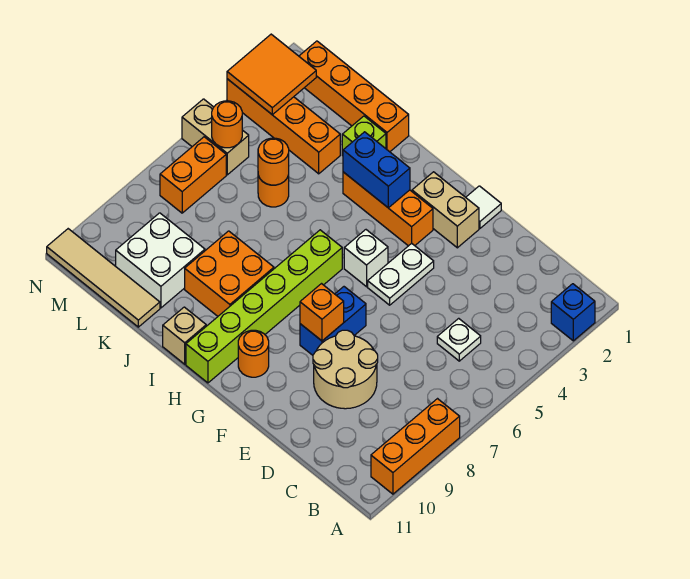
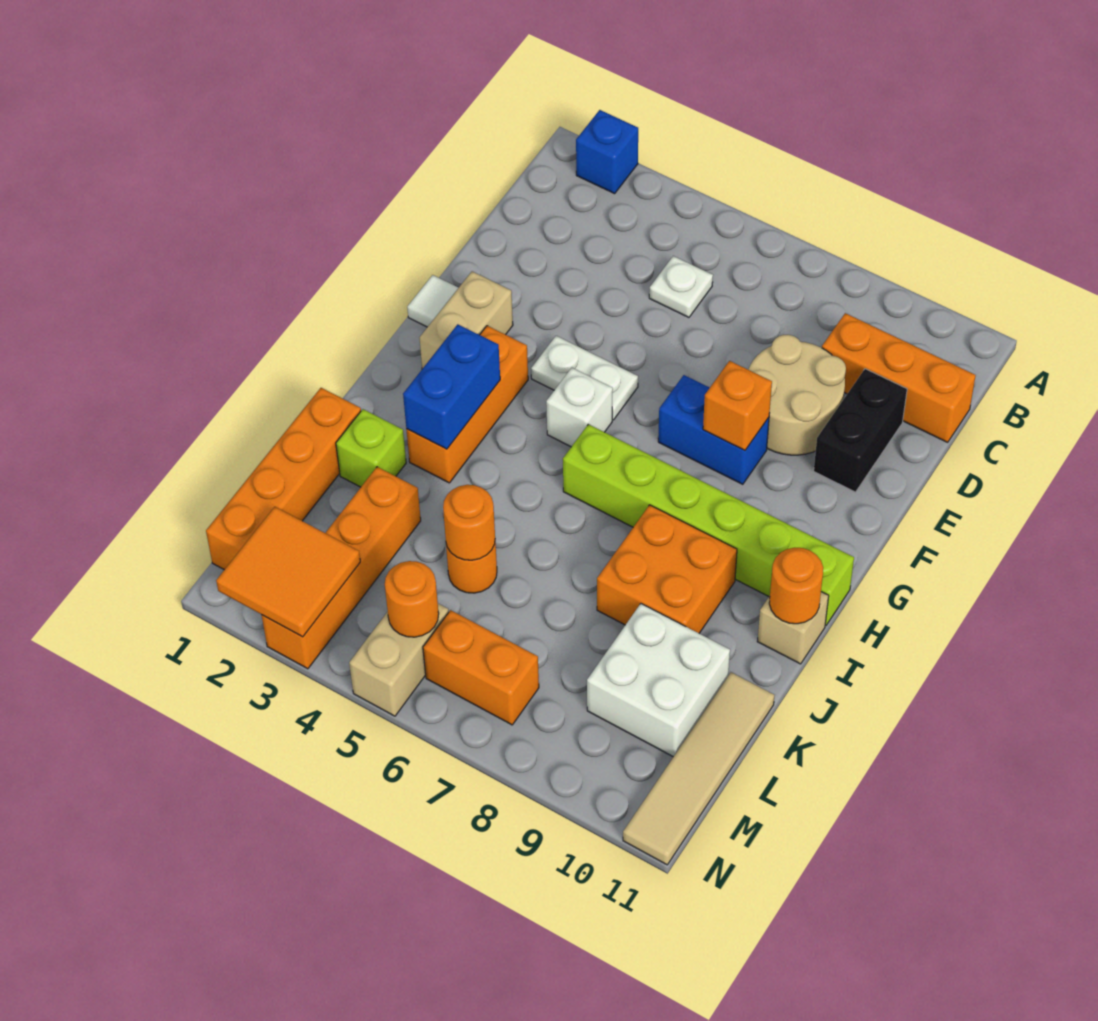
orange 1x3 brick [371,399,460,494] -> orange 1x3 brick moved to [822,313,976,442]
none -> black 1x2 brick [814,369,907,492]
orange 1x1 round brick [238,330,269,377] -> orange 1x1 round brick moved to [769,548,823,624]

